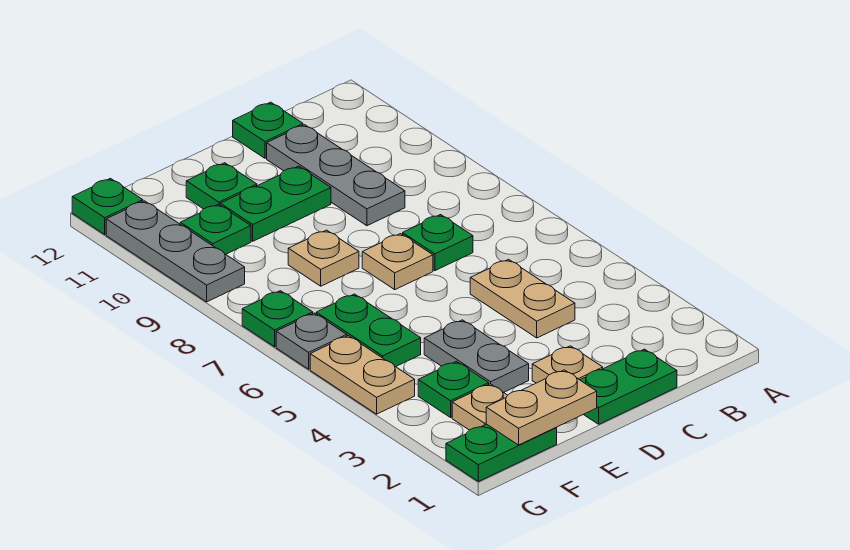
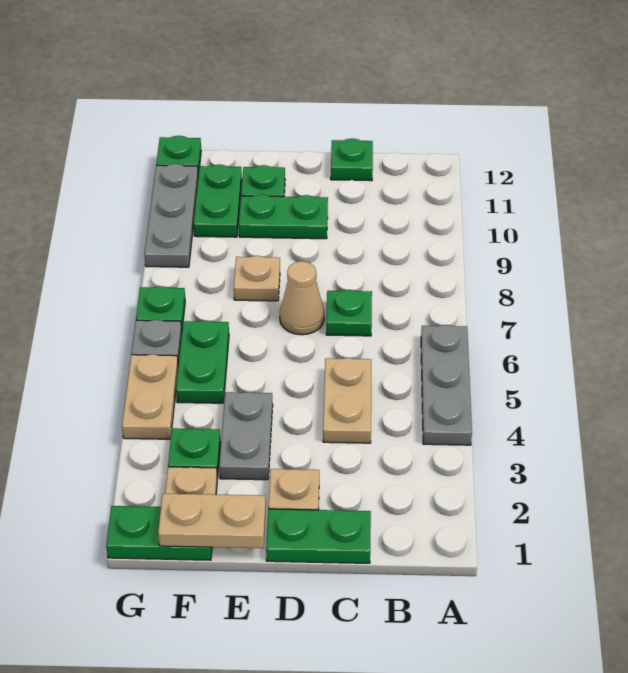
grey 1x3 plate [267,125,405,226] -> grey 1x3 plate moved to [421,325,472,445]
tan 1x1 plate [362,234,433,290] -> tan 1x1 cone [280,261,324,335]
green 1x1 plate [180,204,251,254] -> green 1x2 plate [194,164,242,237]

